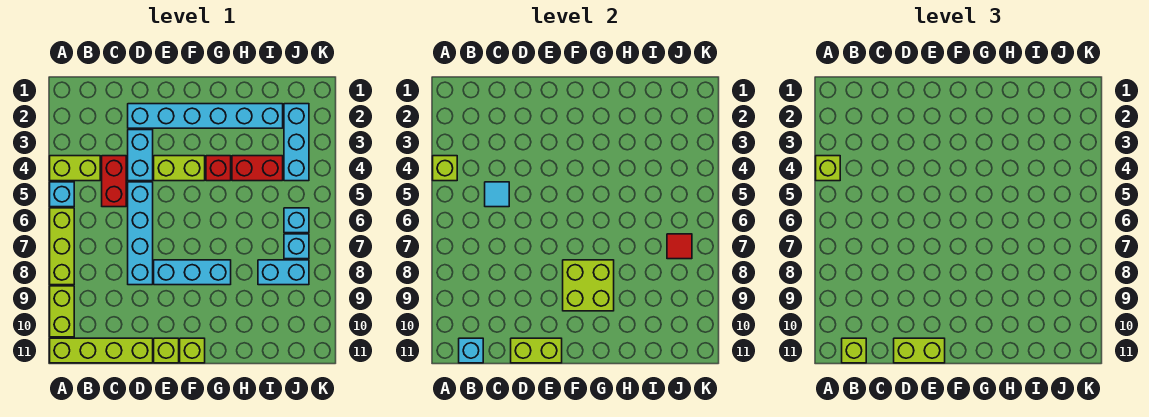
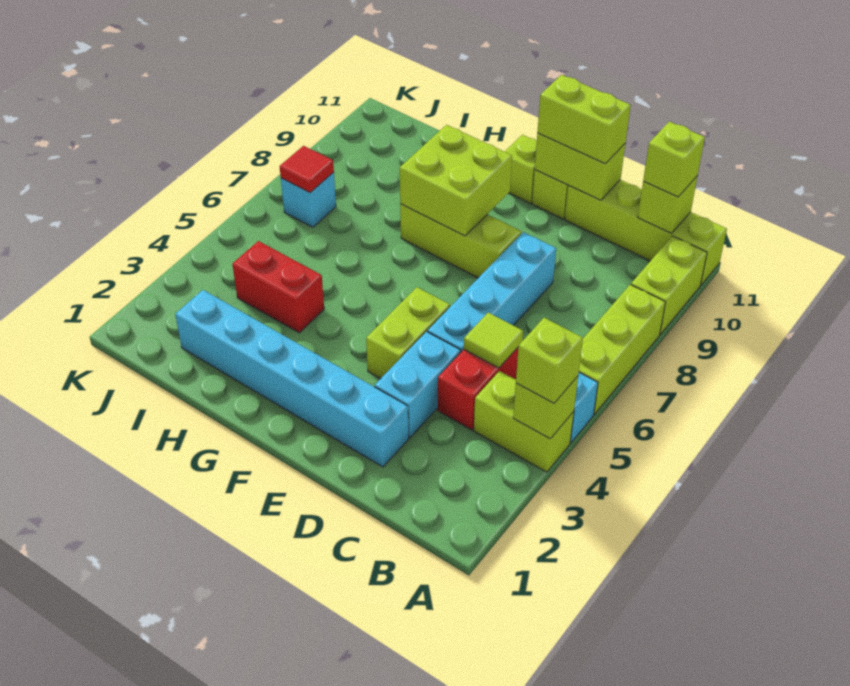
cyan 1x1 brick [459,338,483,363] -> lime 1x1 brick [638,176,698,233]
cyan 1x1 tile [485,182,509,207] -> lime 1x1 tile [464,313,523,368]
lime 1x2 brick [154,156,205,181] -> lime 1x2 brick turned to [366,287,450,379]
cyan 1x3 brick [154,260,231,285] -> lime 1x3 brick [400,204,521,278]
red 1x1 brick [206,156,231,181] -> none
cyan 1x2 brick [258,260,309,285] -> none
cyan 1x3 brick [284,104,309,181] -> none
cyan 1x1 brick [284,208,309,233] -> none

